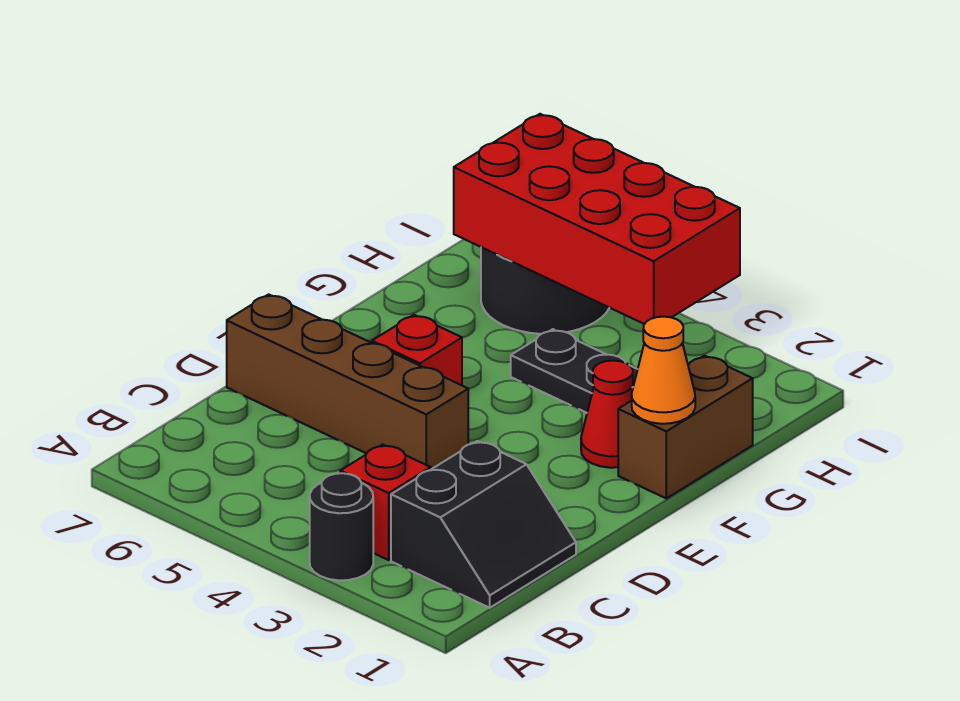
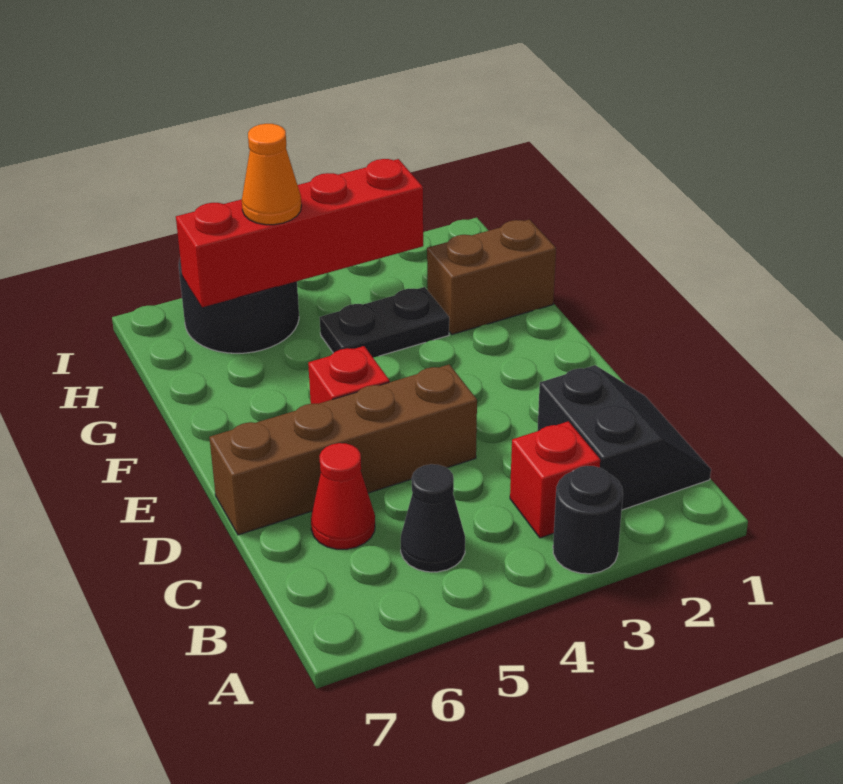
none -> black 1x1 cone [401,464,465,572]
brown 1x2 brick [618,356,753,498] -> brown 1x2 brick turned to [427,219,556,334]
orange 1x1 cone [632,317,695,424] -> orange 1x1 cone moved to [242,124,301,225]
red 1x1 cone [581,361,633,468] -> red 1x1 cone moved to [311,443,375,549]
red 2x4 brick [454,114,740,324] -> red 1x4 brick [176,159,423,307]

